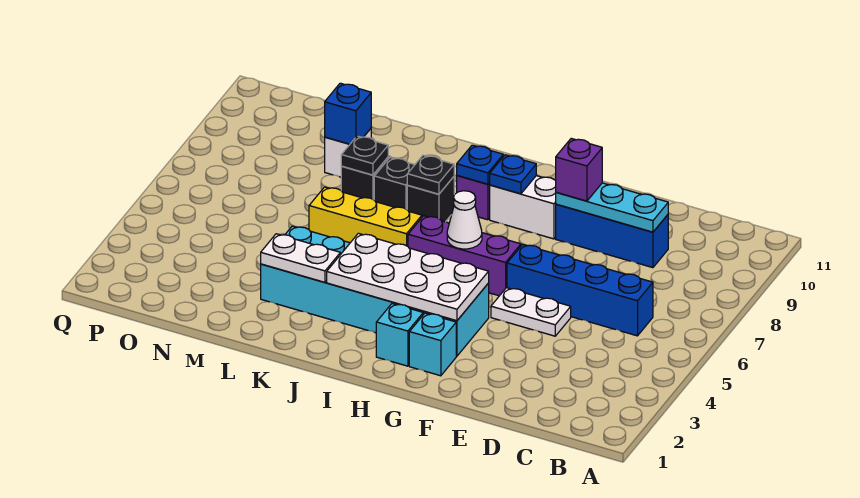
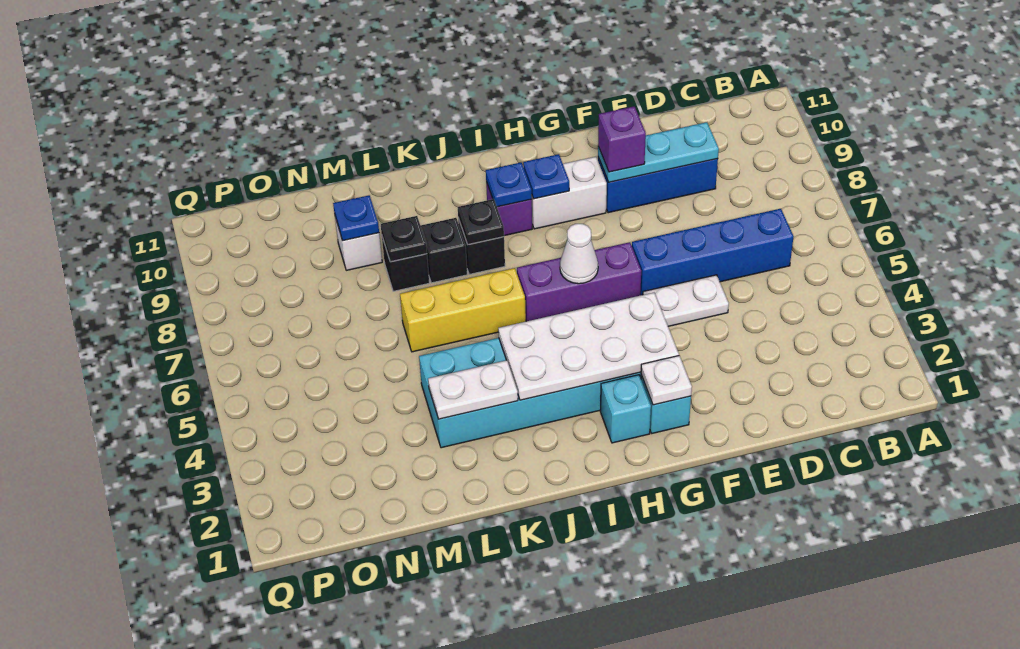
none -> white 1x1 plate [641,356,692,405]
blue 1x1 brick [325,83,371,144] -> blue 1x1 plate [333,195,379,241]

